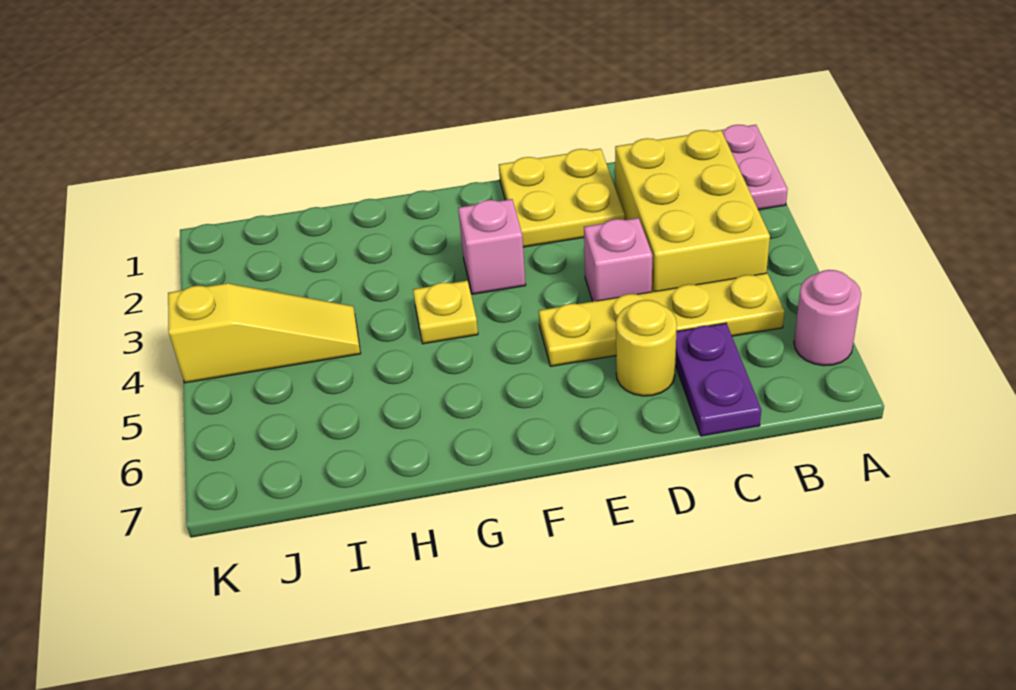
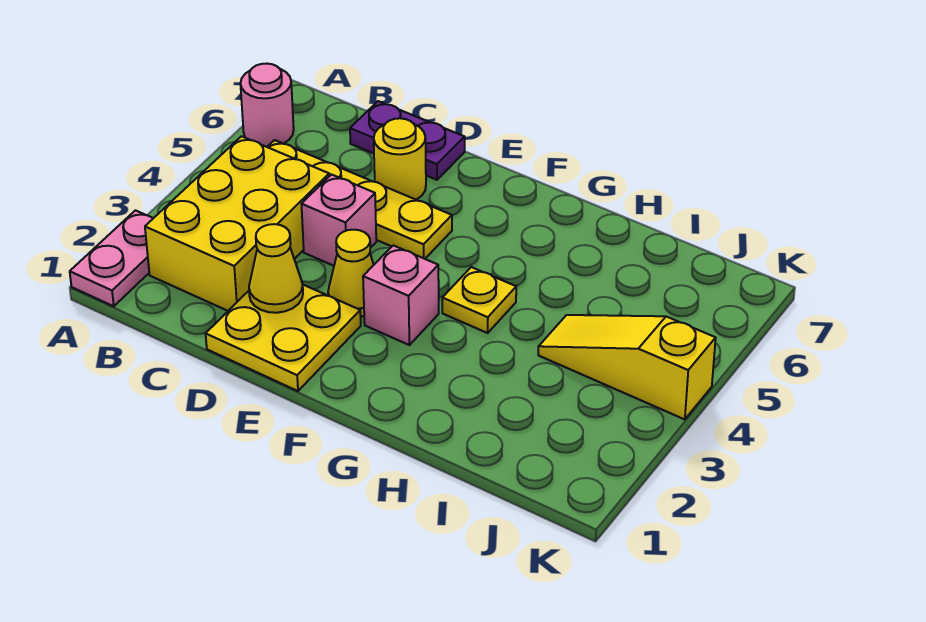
purple 1x2 plate [675,323,761,436] -> purple 1x2 plate turned to [350,101,465,180]
none -> yellow 1x1 cone [249,224,303,313]
none -> yellow 1x1 cone [328,230,374,316]

